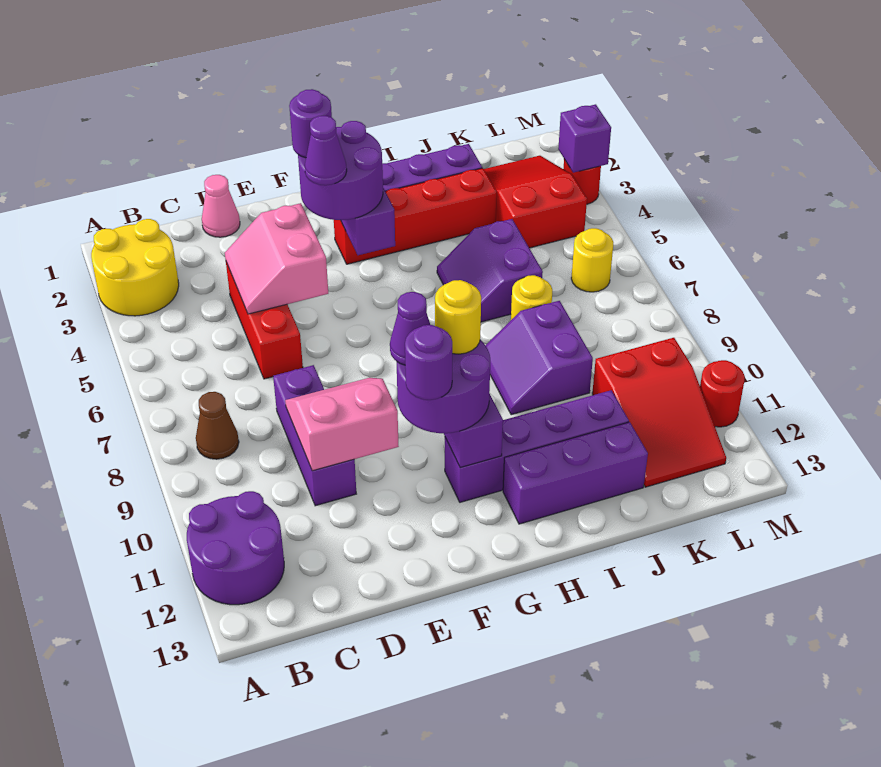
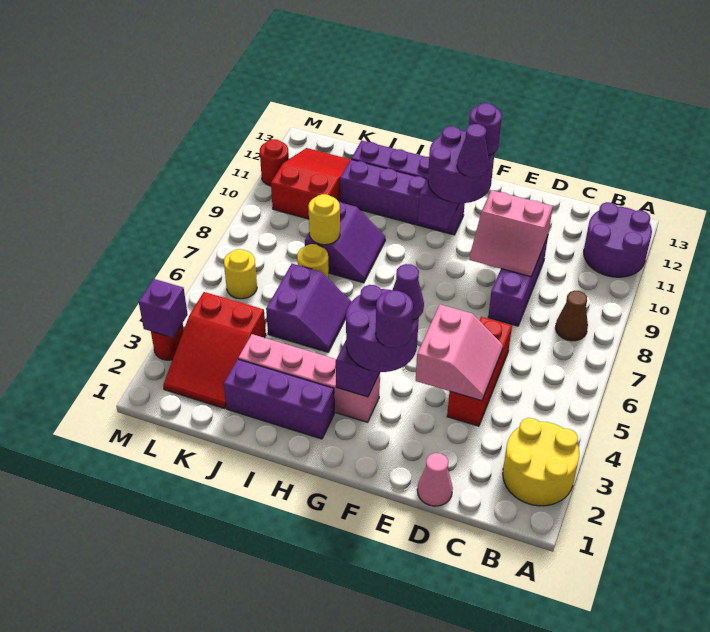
red 1x4 brick [334,168,497,264] -> pink 1x4 brick [238,334,380,422]
yellow 1x1 round brick [435,280,481,354] -> yellow 1x1 round brick moved to [308,194,340,245]

